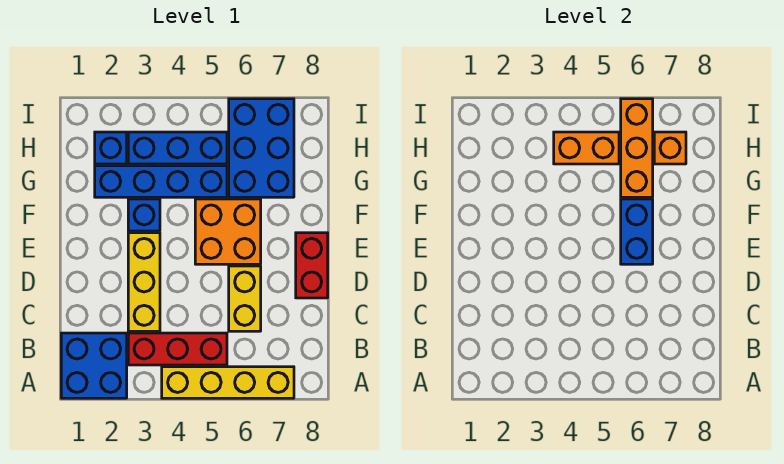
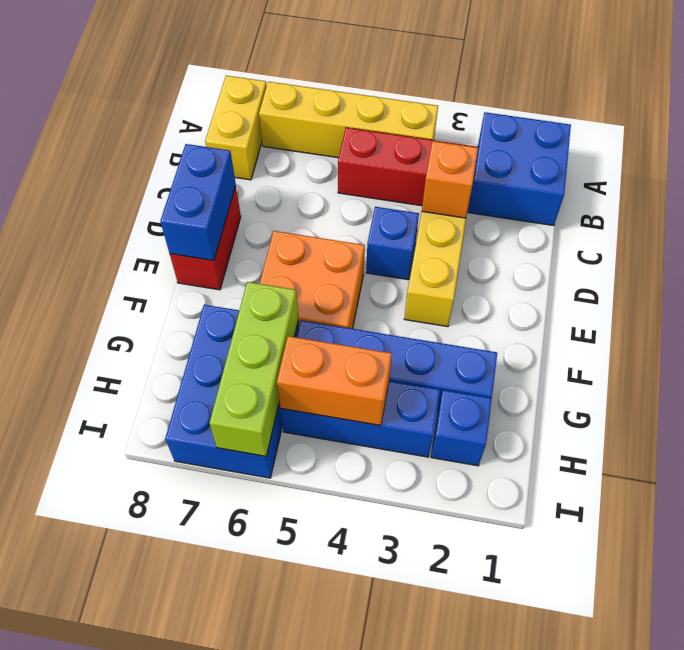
yellow 1x2 brick [229,266,261,331] -> yellow 1x2 brick moved to [205,76,267,180]
blue 1x2 brick [621,199,653,264] -> blue 1x2 brick moved to [160,144,236,261]
blue 1x1 brick [128,199,160,231] -> blue 1x1 brick moved to [366,207,419,280]
orange 1x3 brick [621,99,653,197] -> lime 1x3 brick [209,282,298,456]
orange 1x1 brick [654,132,686,164] -> orange 1x1 brick moved to [422,141,478,218]

